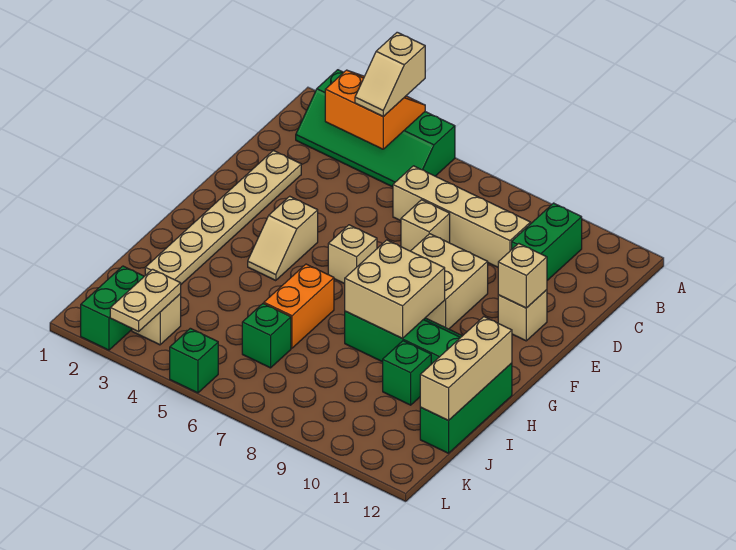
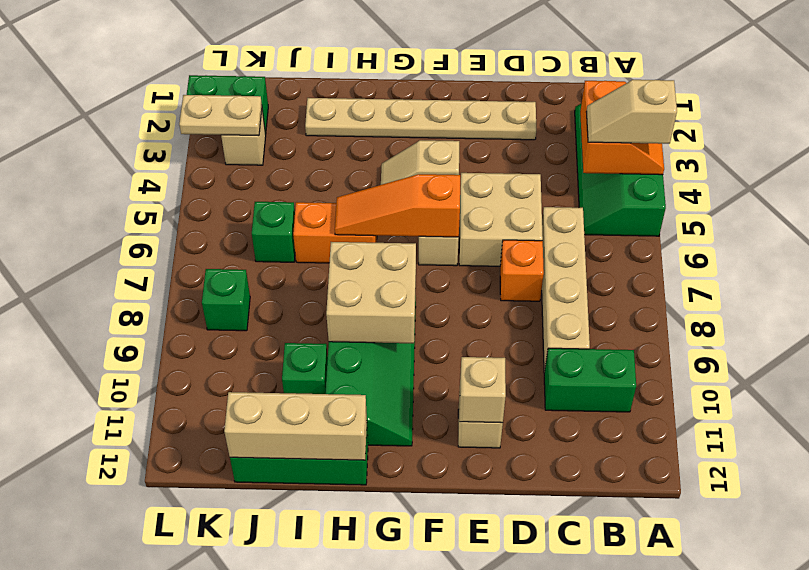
tan 1x1 brick [401,200,450,251] -> orange 1x1 brick [500,240,544,301]
tan 2x2 brick [411,234,488,329] -> tan 2x2 brick moved to [459,173,543,266]
none -> orange 1x3 slope [335,174,460,237]
green 1x1 brick [170,328,218,393] -> green 1x1 brick moved to [202,269,250,331]

